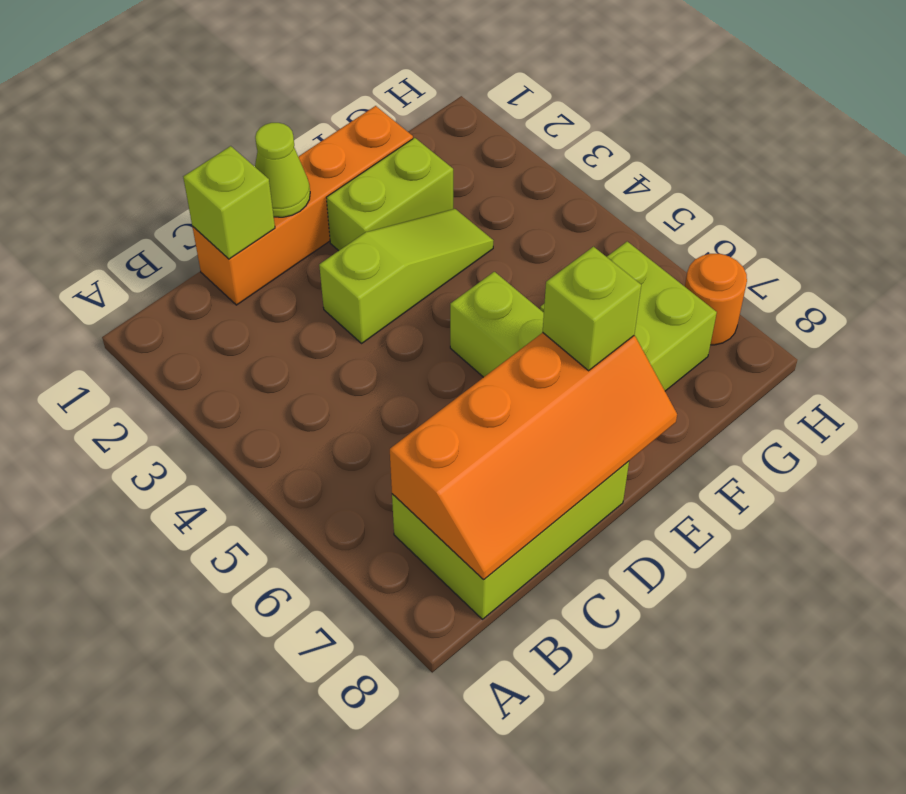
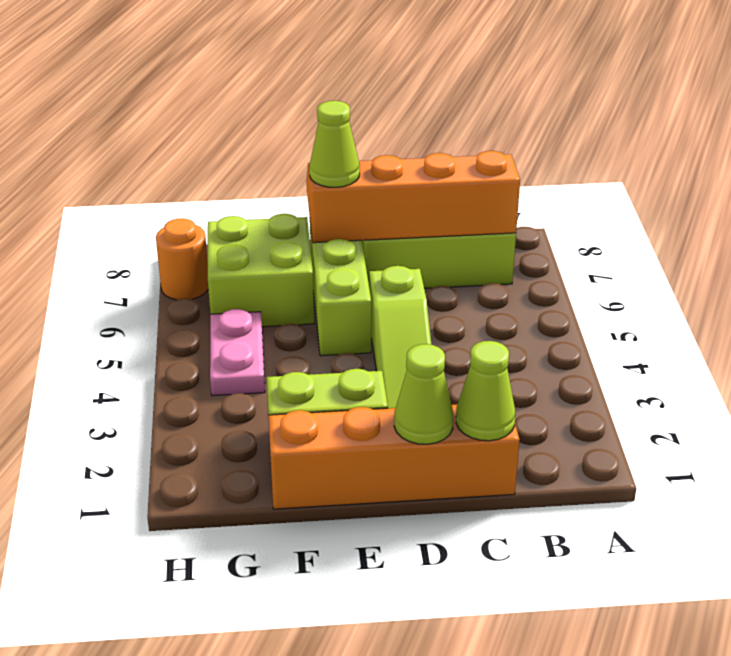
lime 1x1 brick [183,146,275,259] -> lime 1x1 cone [456,341,515,441]
lime 1x3 slope [319,209,494,343] -> lime 1x3 slope turned to [369,266,432,408]
lime 1x1 brick [543,247,641,371] -> lime 1x1 cone [309,101,360,187]
none -> pink 1x2 plate [210,309,265,396]

